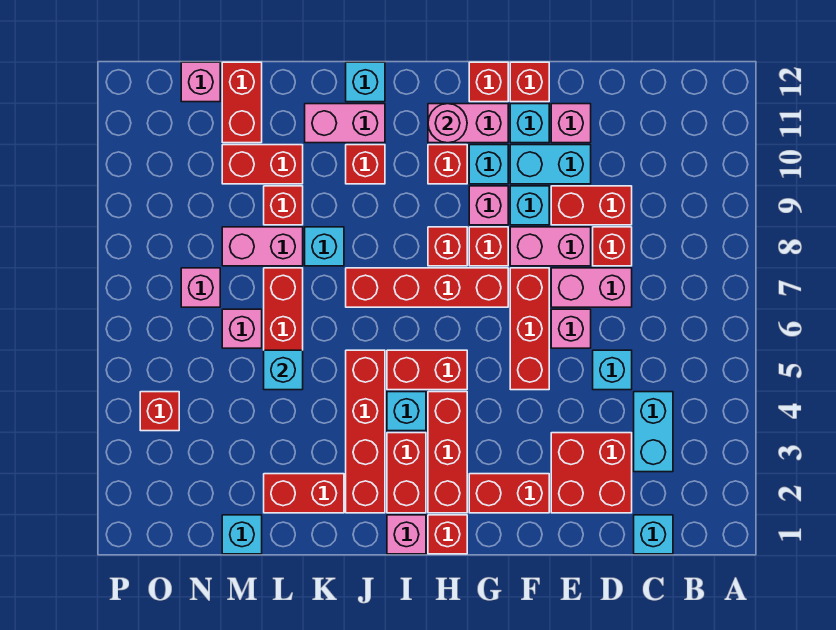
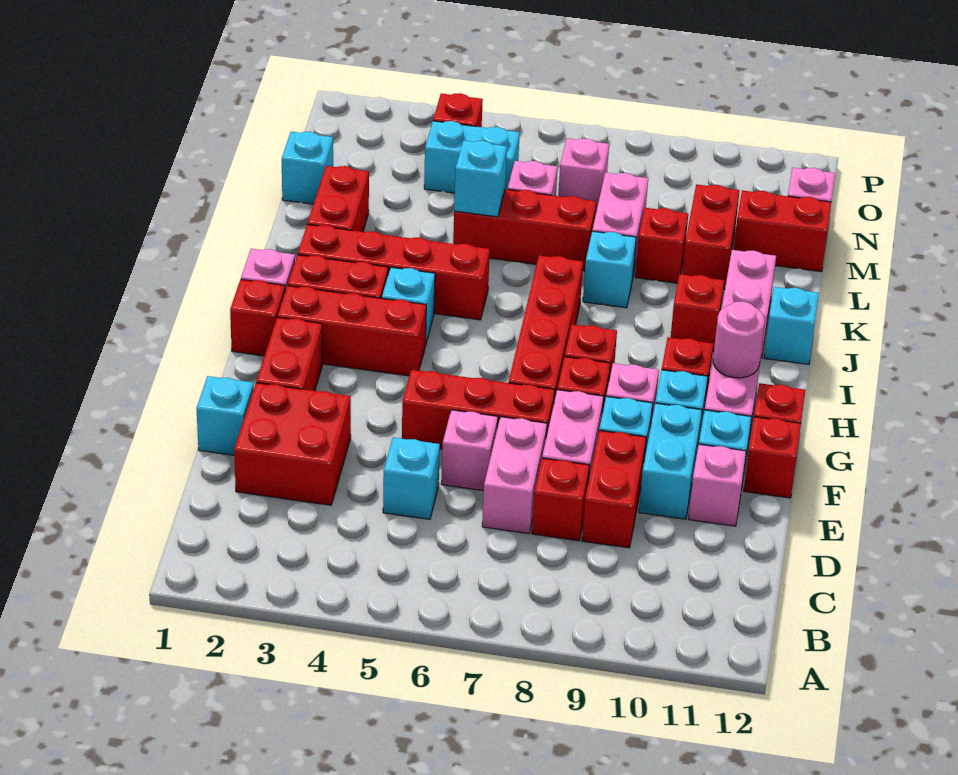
cyan 1x1 brick [634,515,673,554] -> cyan 1x1 brick moved to [196,376,254,455]
cyan 1x2 brick [634,392,673,472] -> cyan 1x2 brick moved to [424,121,520,193]
red 1x2 brick [387,350,467,390] -> none

